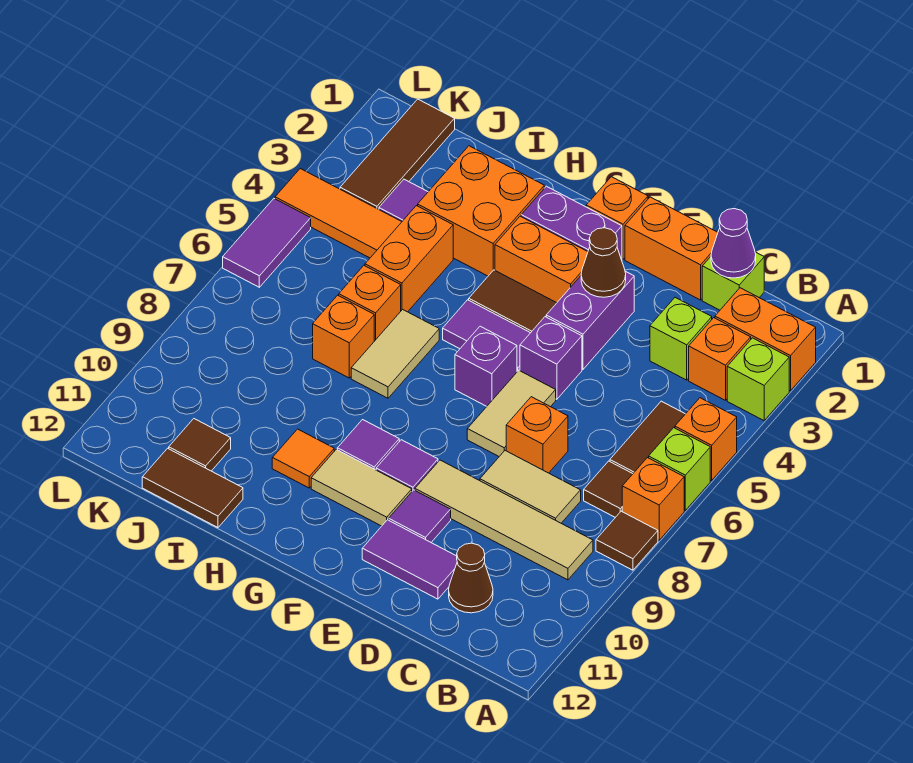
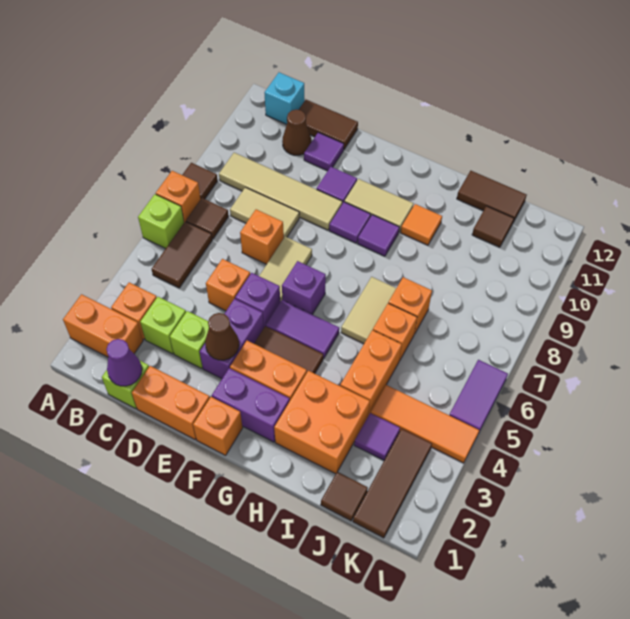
lime 1x1 brick [727,338,789,421] -> lime 1x1 brick moved to [170,311,209,368]
orange 1x1 brick [675,398,737,480] -> orange 1x1 brick moved to [206,259,250,311]
none -> cyan 1x1 brick [264,72,305,124]
none -> brown 1x2 tile [299,100,358,149]
purple 1x2 tile [362,520,457,599] -> purple 1x1 tile [304,133,344,171]
none -> brown 1x1 tile [321,472,368,521]

